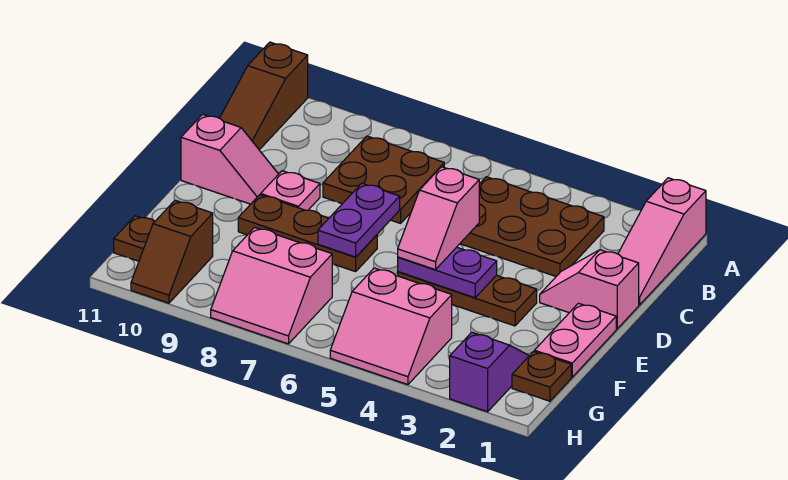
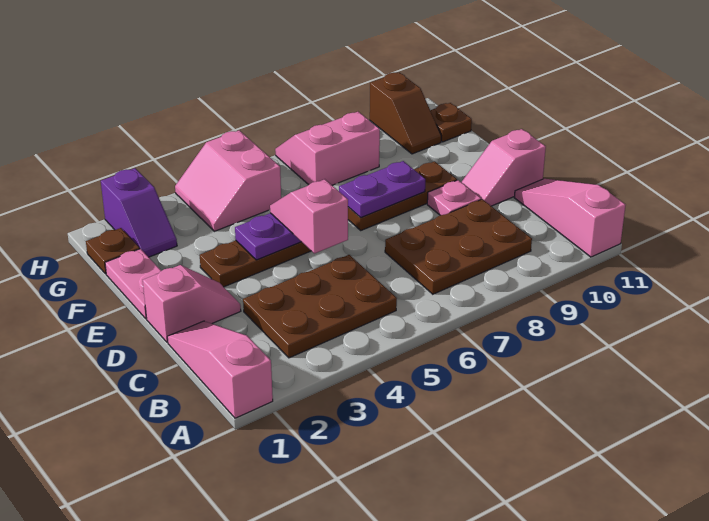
brown 1x3 slope [220,42,308,150] -> pink 1x3 slope [514,179,625,257]
brown 2x2 plate [323,136,444,223] -> brown 2x3 plate [385,199,532,294]
purple 1x2 plate [318,183,400,257] -> purple 1x2 plate turned to [339,161,425,218]
pink 2x2 slope [330,268,452,385] -> pink 2x2 slope turned to [175,130,281,231]
brown 1x2 slope [131,200,213,303] -> brown 1x2 slope turned to [370,72,441,154]

